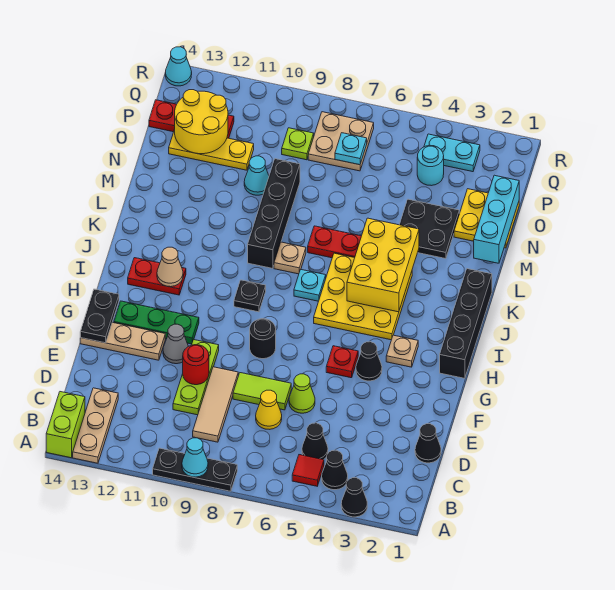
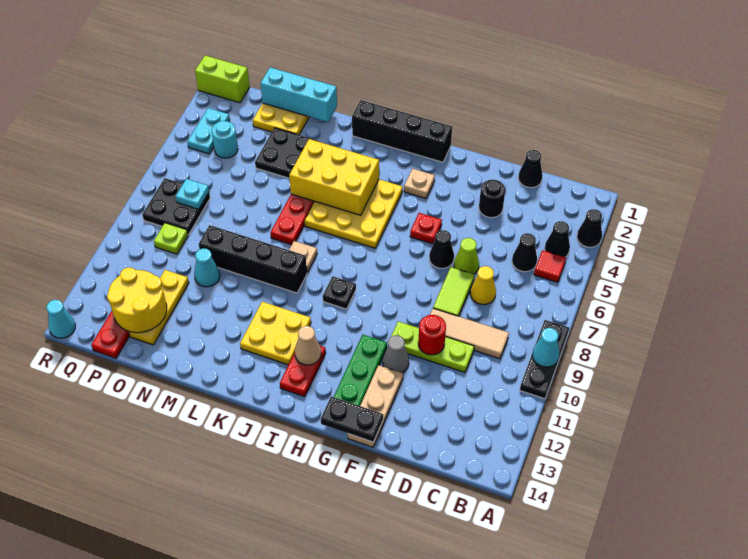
tan 1x3 plate [73,388,118,463] -> none
lime 1x2 brick [46,392,85,458] -> lime 1x2 brick moved to [195,55,250,103]
black 1x1 cone [356,342,382,381] -> black 1x1 cone moved to [429,230,454,268]
black 1x1 round brick [250,319,276,359] -> black 1x1 round brick moved to [479,180,505,218]
cyan 1x1 plate [294,270,326,301] -> none
none -> yellow 2x2 plate [240,302,311,365]
tan 2x2 plate [308,112,374,171] -> black 2x2 plate [142,178,210,235]

